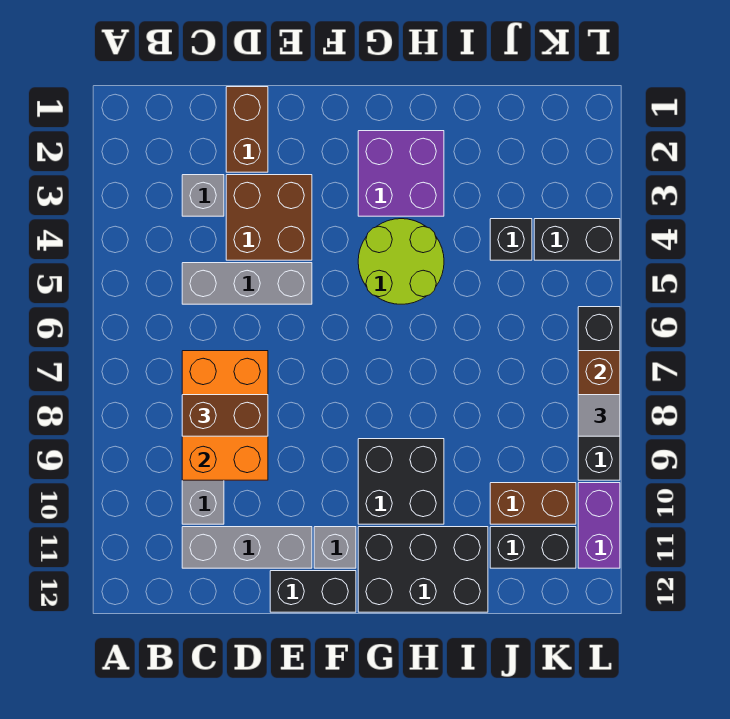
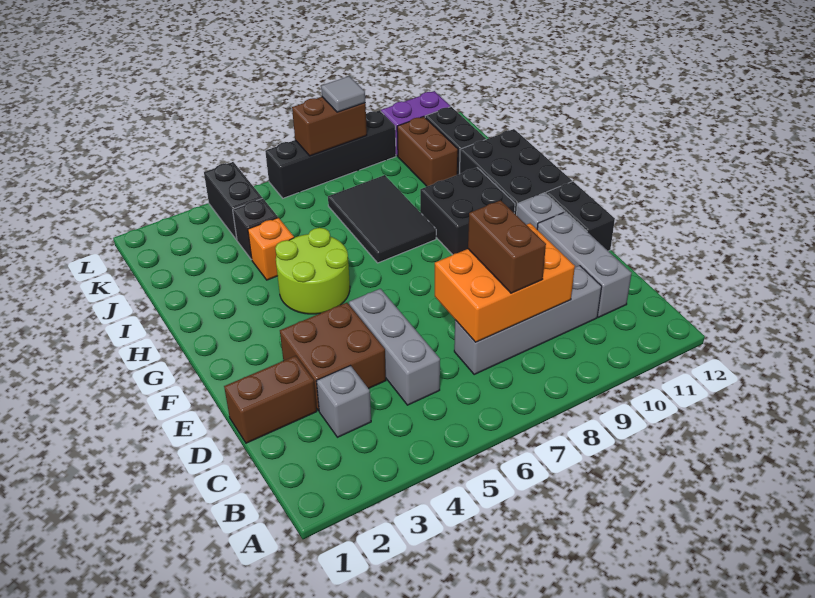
purple 2x2 brick [358,131,444,216] -> none
none -> black 2x3 tile [328,175,436,263]
none -> orange 1x1 brick [248,218,294,280]

